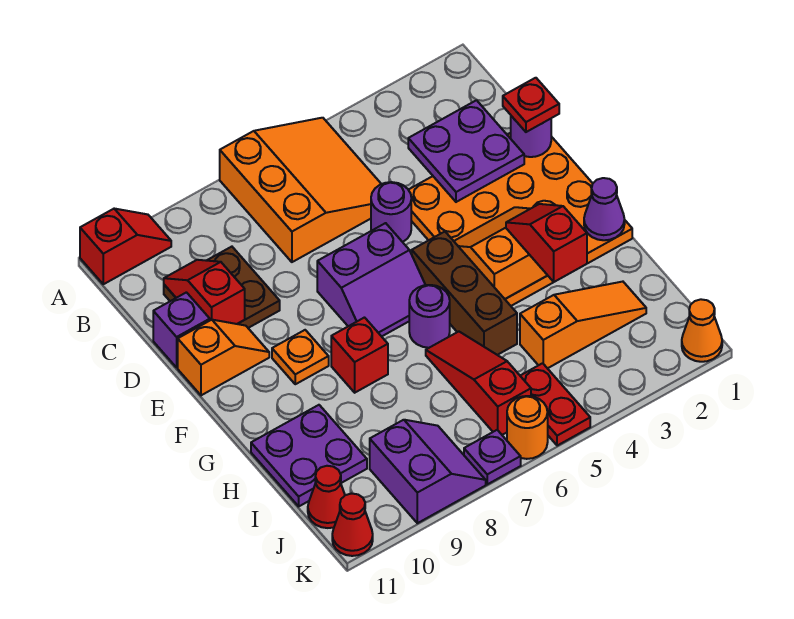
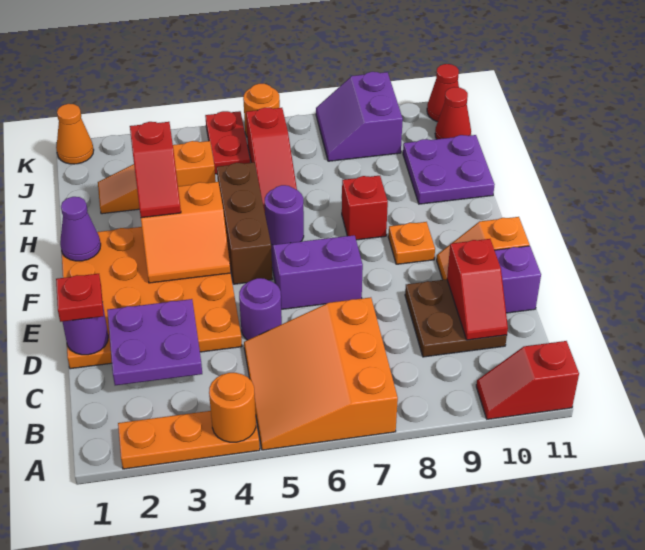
none -> orange 1x3 plate [118,411,260,469]
none -> orange 1x1 round brick [209,373,256,442]
purple 1x1 plate [464,430,521,484] -> none

